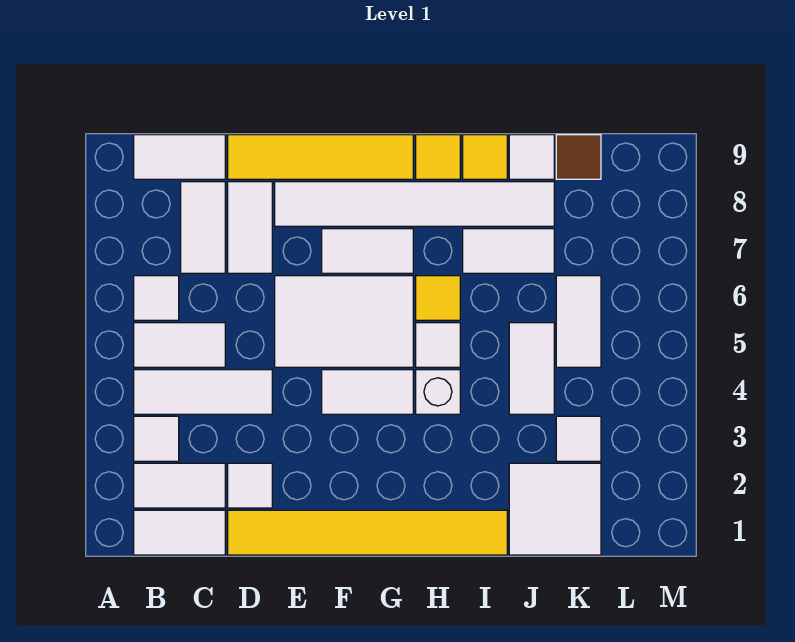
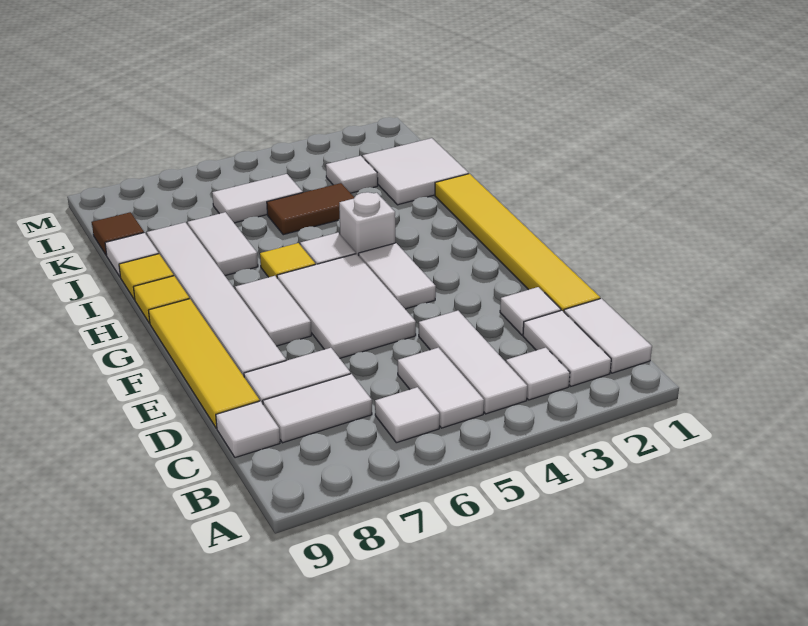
white 1x2 tile [134,135,225,179] -> white 1x1 tile [216,401,280,458]
white 1x2 tile [509,323,554,414] -> brown 1x2 tile [267,183,355,235]

